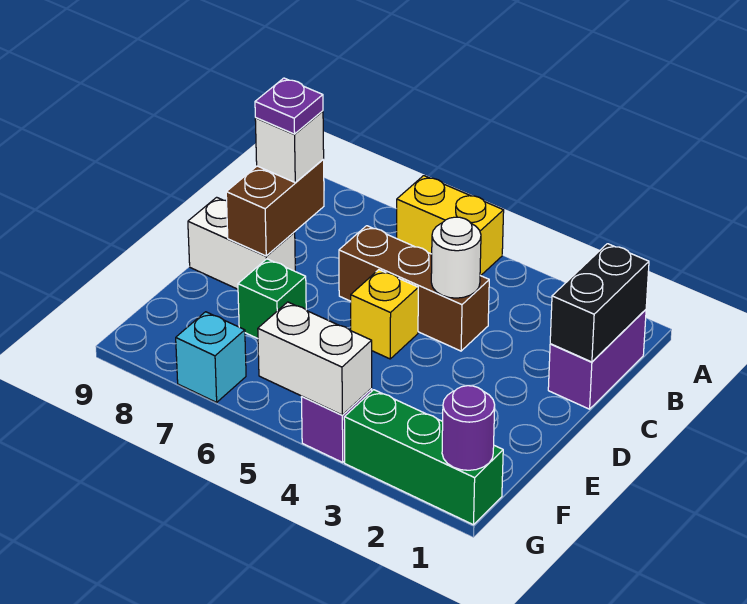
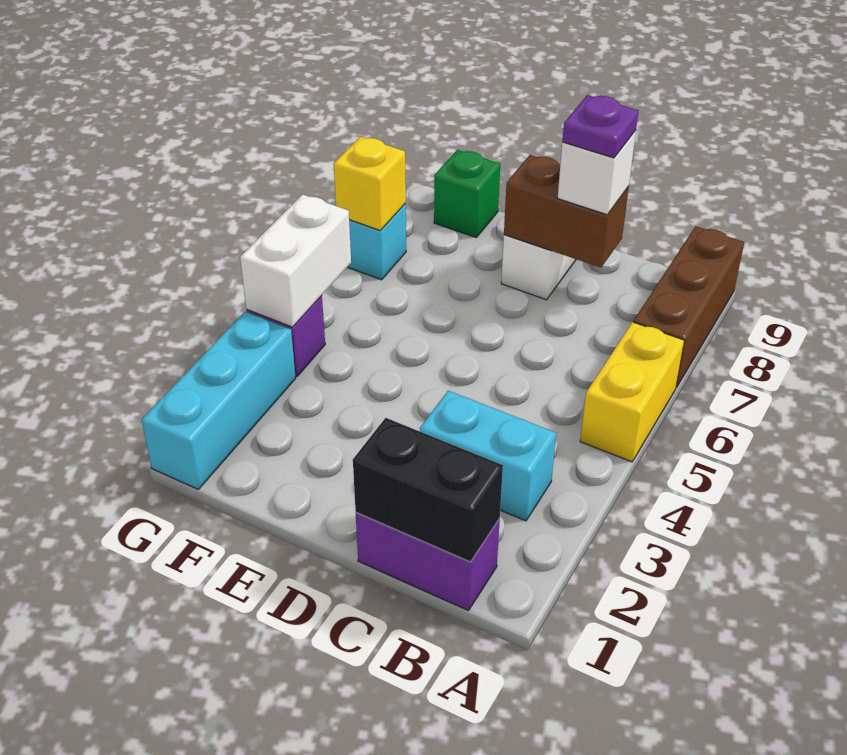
none -> cyan 1x2 brick [420,391,556,521]
brown 1x3 brick [339,226,489,351] -> brown 1x3 brick moved to [633,226,744,388]
white 1x1 round brick [431,217,481,298] -> none
yellow 1x1 brick [351,270,418,359] -> yellow 1x1 brick moved to [334,137,406,231]
green 1x1 brick [238,259,306,339] -> green 1x1 brick moved to [434,150,500,237]
green 1x3 brick [344,390,503,525] -> cyan 1x3 brick [142,312,296,489]
purple 1x1 round brick [442,386,495,470] -> none

